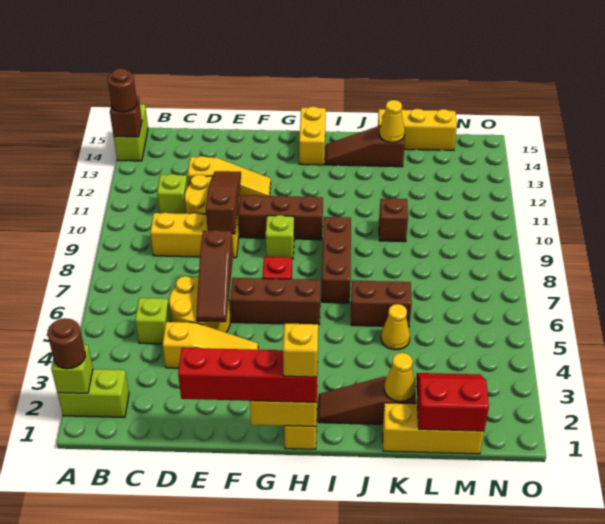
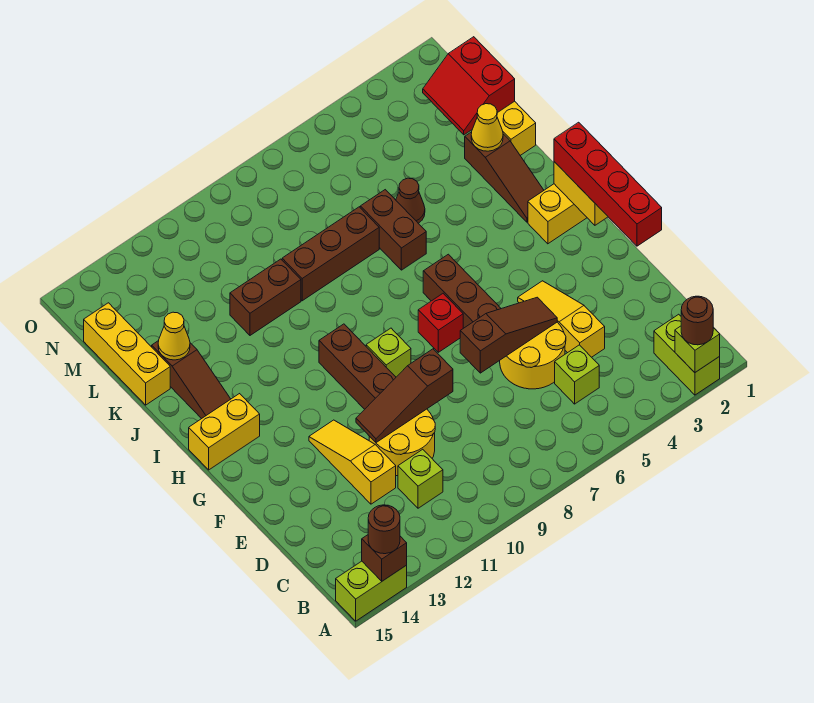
yellow 1x3 brick [150,213,239,258] -> none
yellow 1x1 brick [283,323,318,377] -> none
brown 1x3 brick [322,216,351,303] -> brown 1x3 brick moved to [282,207,379,301]
yellow 1x1 cone [381,304,410,350] -> brown 1x1 cone [396,178,425,223]
brown 1x1 brick [379,198,408,242] -> brown 1x2 brick [230,259,301,335]

